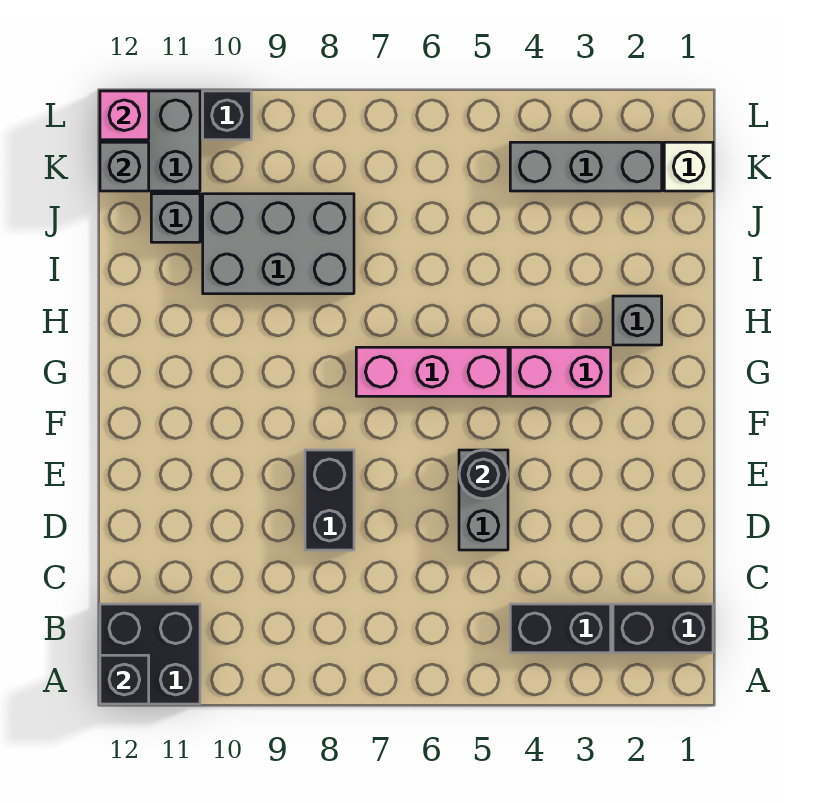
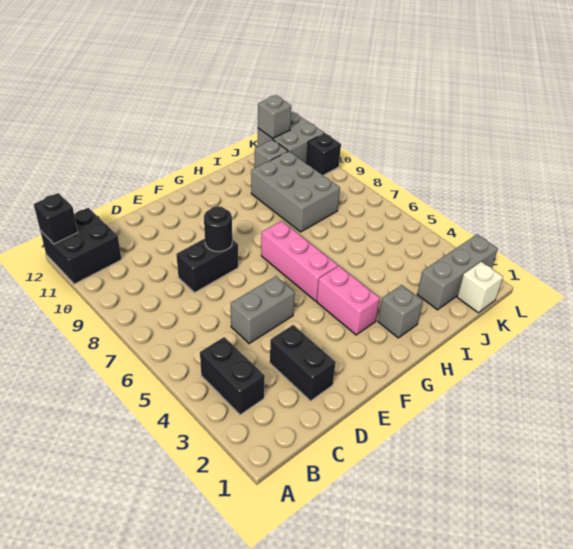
black 1x2 brick [613,604,713,653] -> black 1x2 brick moved to [270,325,336,401]
black 1x1 round brick [459,450,508,499] -> black 1x1 round brick moved to [204,206,232,252]
grey 1x3 brick [510,142,662,191] -> grey 1x3 brick turned to [417,235,498,310]
pink 1x1 brick [100,91,149,140] -> none

